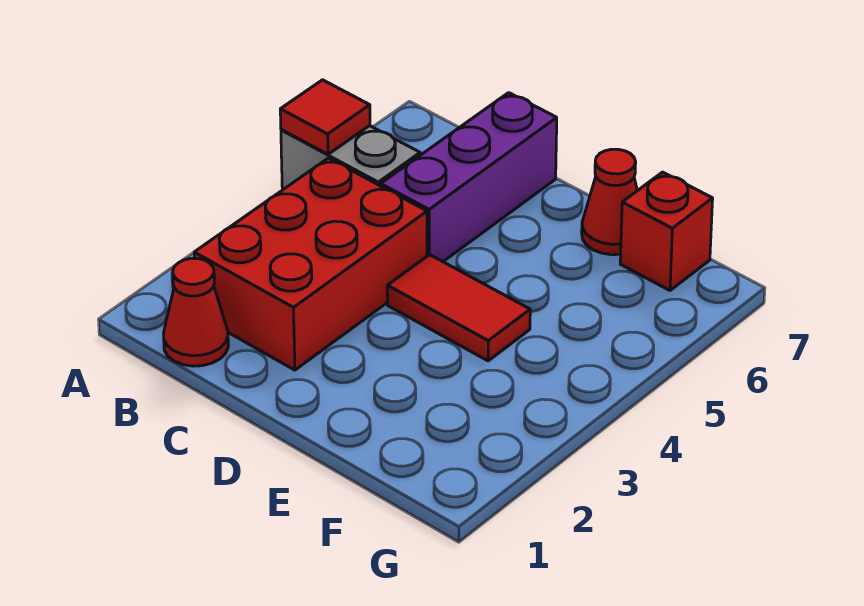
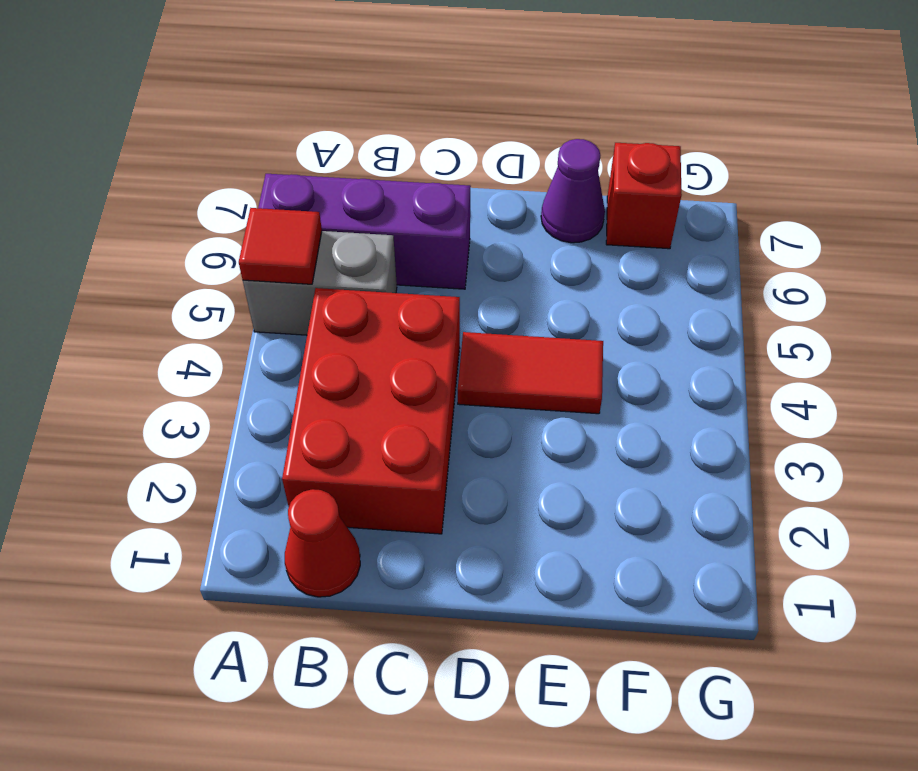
purple 1x3 brick [381,93,557,262] -> purple 1x3 brick turned to [258,174,471,289]
red 1x1 cone [582,149,637,255] -> purple 1x1 cone [541,139,605,243]

